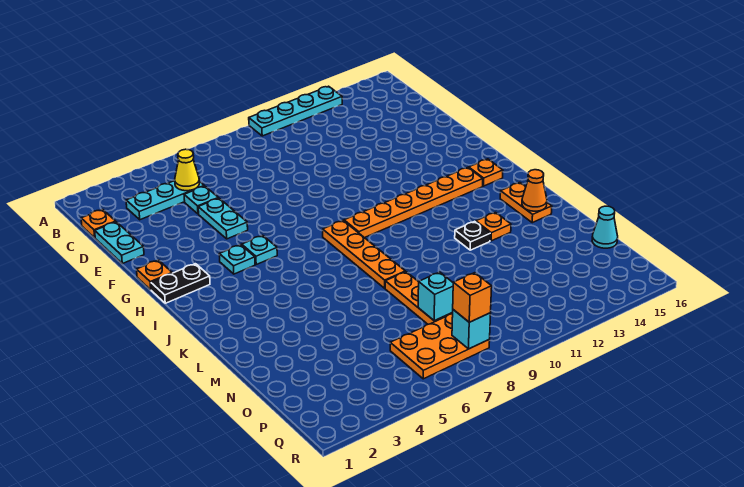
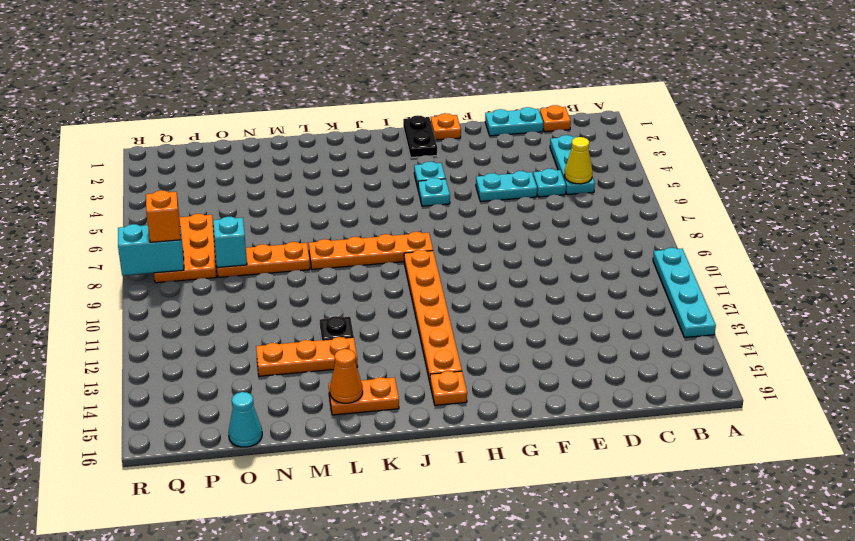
orange 1x1 plate [476,212,511,241] -> orange 1x3 plate [256,337,357,376]
cyan 1x1 brick [452,310,491,349] -> cyan 1x2 brick [118,224,184,275]

